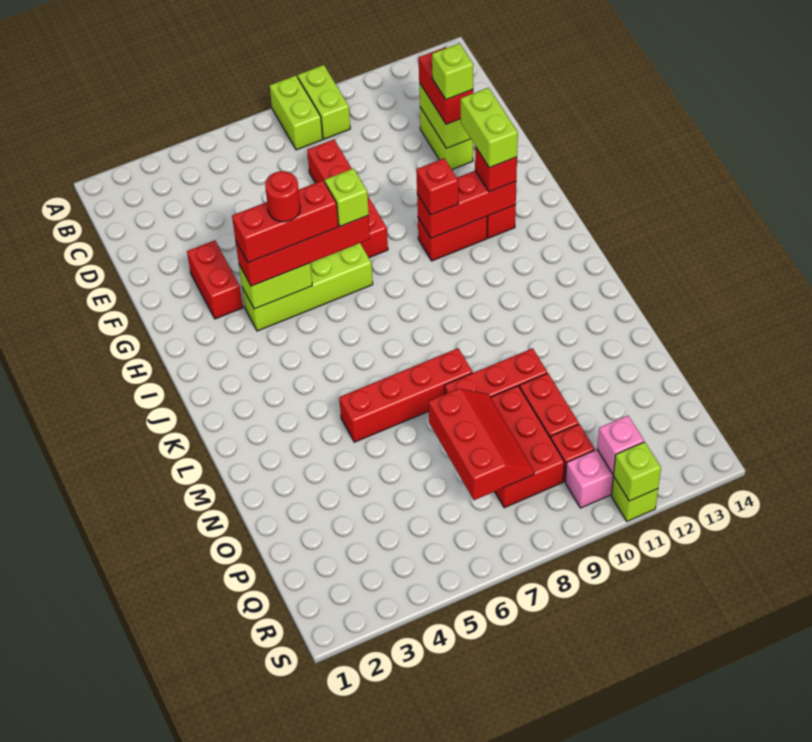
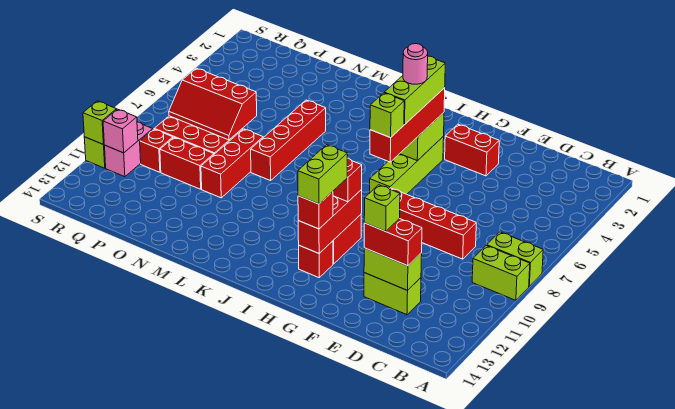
lime 1x2 brick [461,88,518,168] -> lime 1x2 brick turned to [298,145,347,204]
red 1x3 brick [232,180,338,263] -> lime 1x3 brick [384,56,445,125]
red 1x1 round brick [265,171,300,222] -> pink 1x1 round brick [403,44,428,84]

